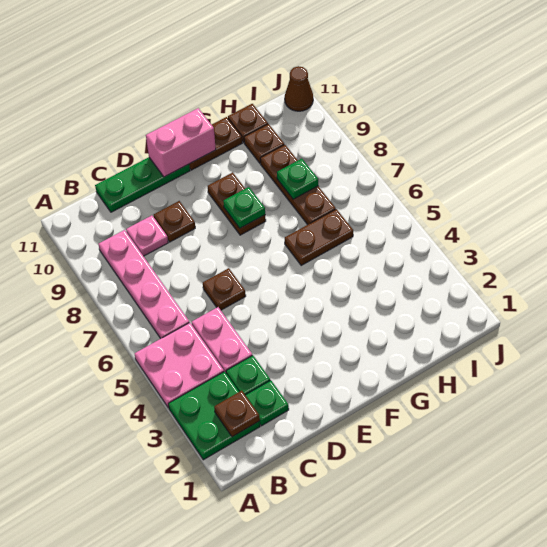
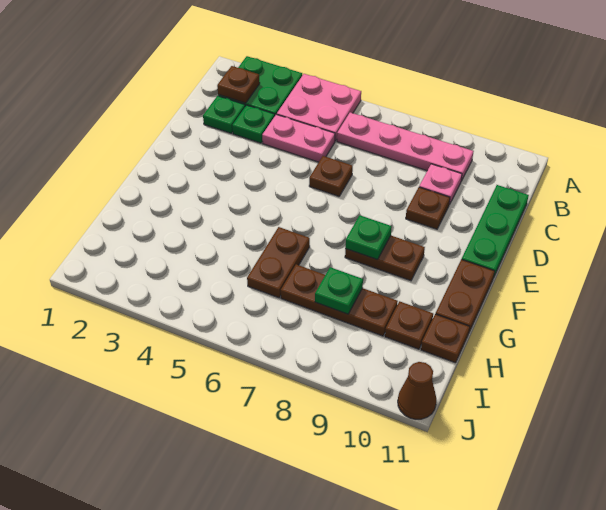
pink 1x2 brick [146,108,216,177] -> none

